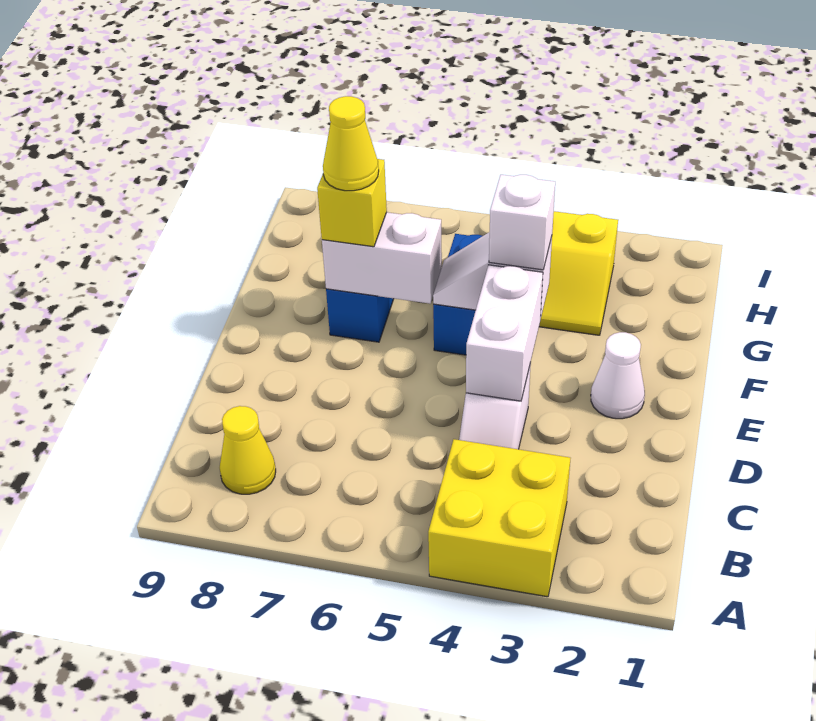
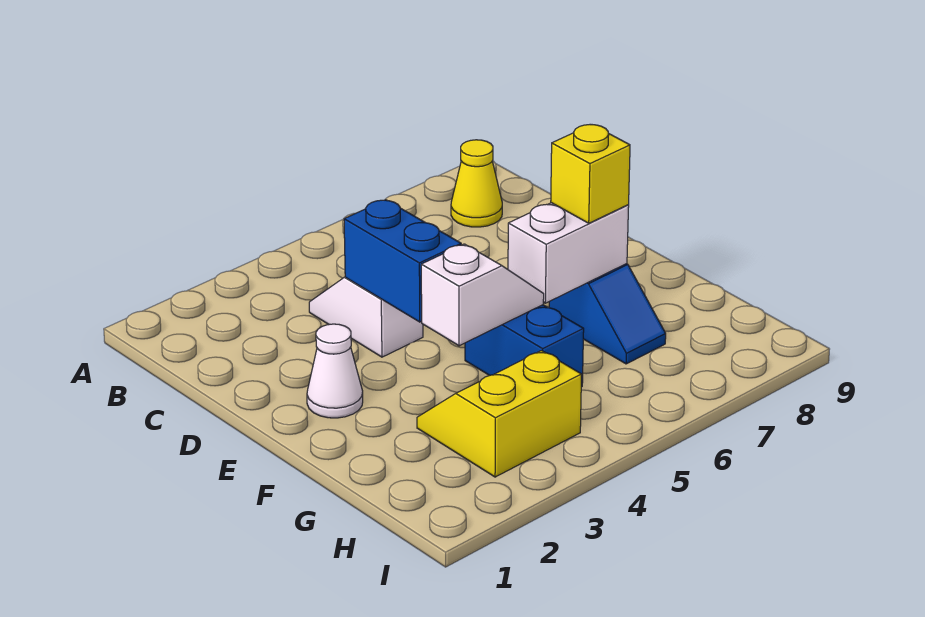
yellow 2x2 brick [428,439,570,597] -> none
white 1x2 brick [466,265,543,401] -> blue 1x2 brick [344,200,461,322]
white 1x1 brick [489,175,555,270] -> none
yellow 1x1 cone [323,96,379,191] -> none

